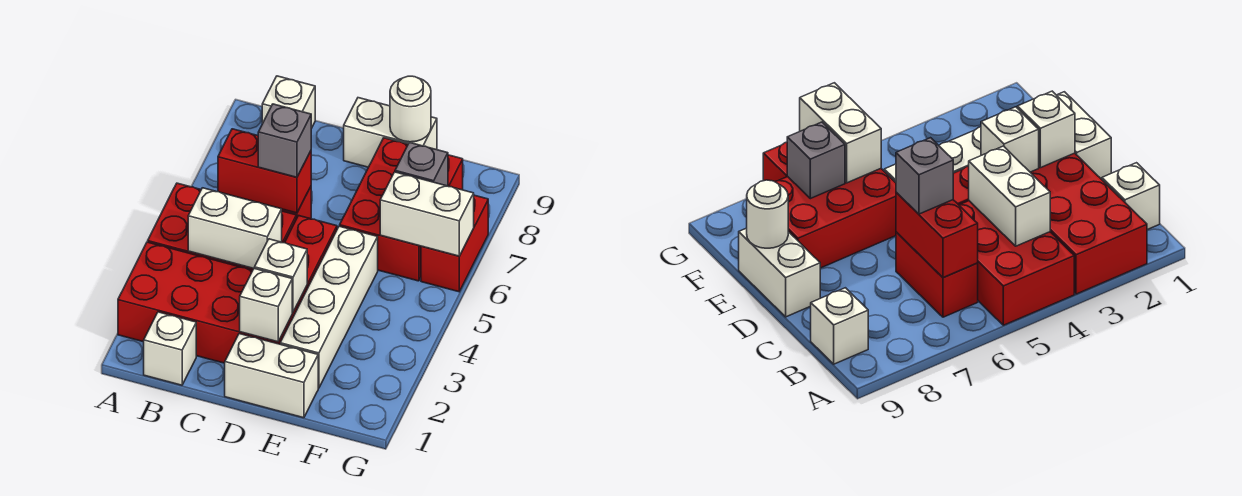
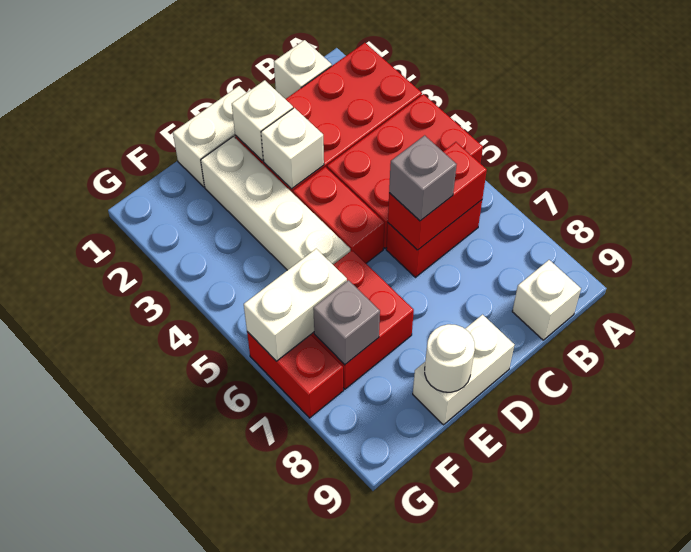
white 1x2 brick [188,188,282,269] -> none
red 2x3 brick [340,138,463,281] -> red 2x2 brick [311,251,414,389]

